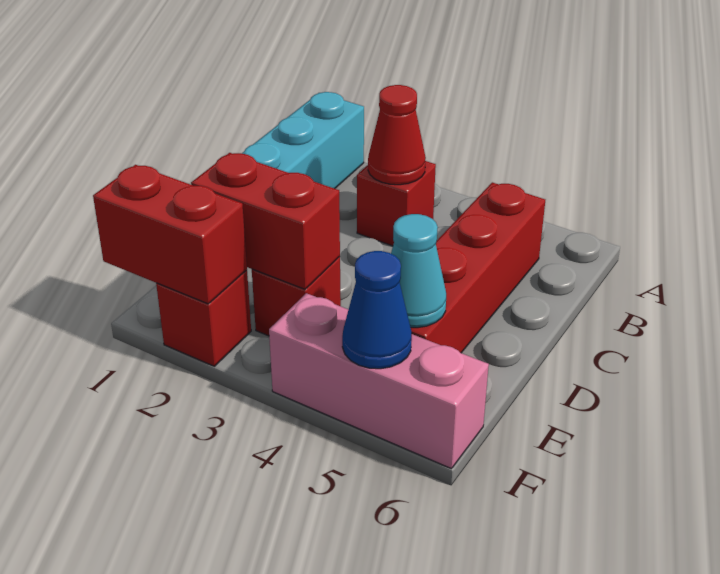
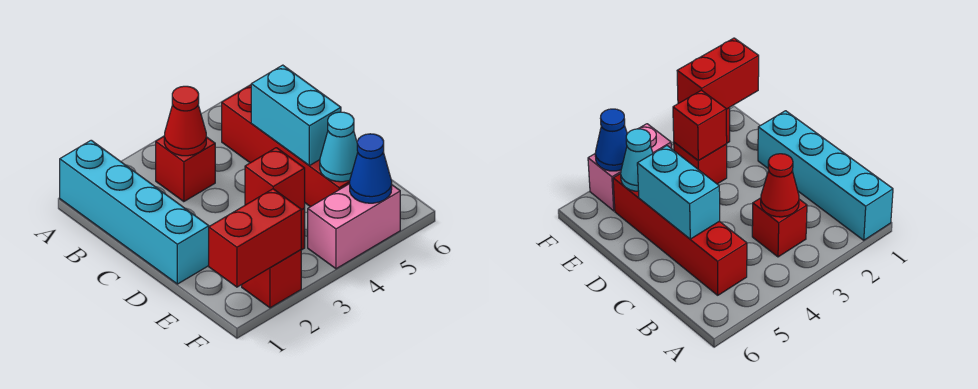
none -> cyan 1x2 brick [251,65,341,166]
red 1x2 brick [191,153,340,289] -> red 1x1 brick [245,148,305,210]
pink 1x3 brick [269,293,489,469] -> pink 1x2 brick [308,184,400,269]

